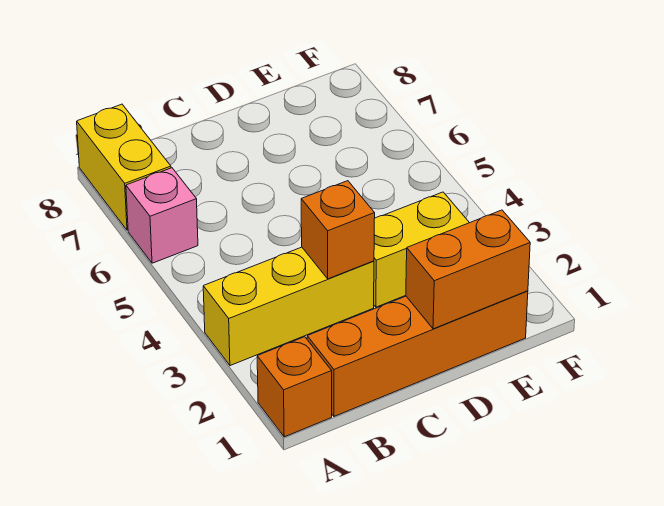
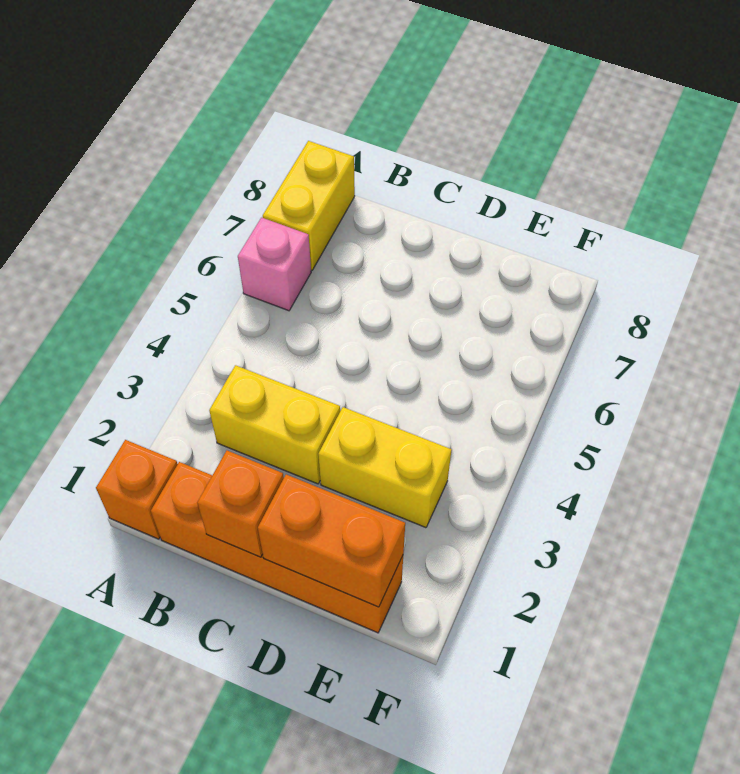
yellow 1x3 brick [203,247,374,366] -> yellow 1x2 brick [209,365,340,484]
orange 1x1 brick [301,181,375,279] -> orange 1x1 brick moved to [197,451,284,557]

